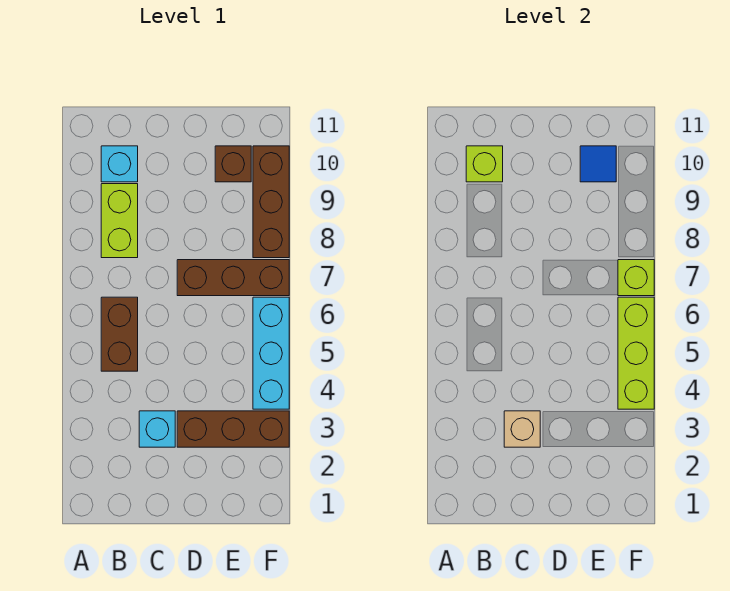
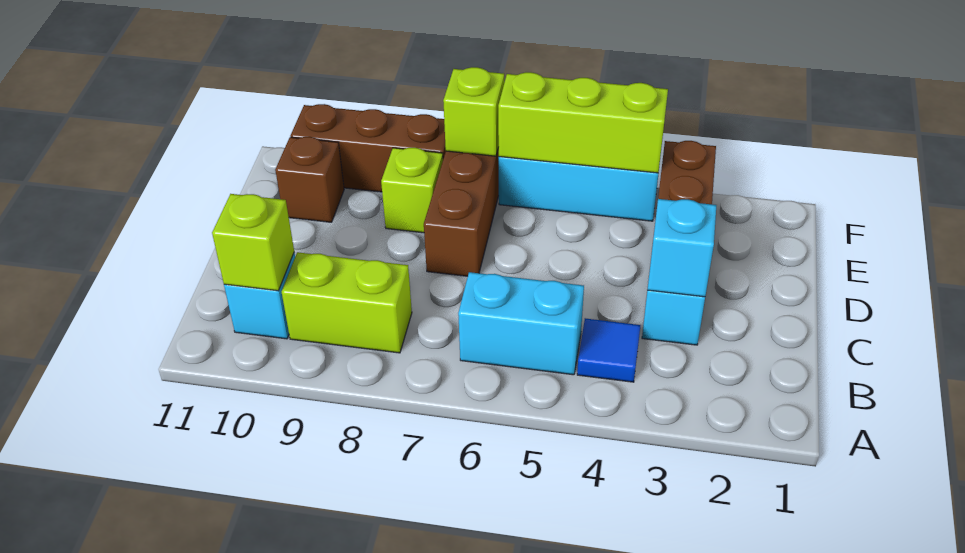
brown 1x2 brick [101,297,138,371] -> cyan 1x2 brick [458,272,584,375]
tan 1x1 brick [504,411,540,447] -> cyan 1x1 brick [648,199,716,297]
none -> lime 1x1 brick [381,148,443,233]
blue 1x1 tile [580,146,616,182] -> blue 1x1 tile moved to [577,318,641,382]

